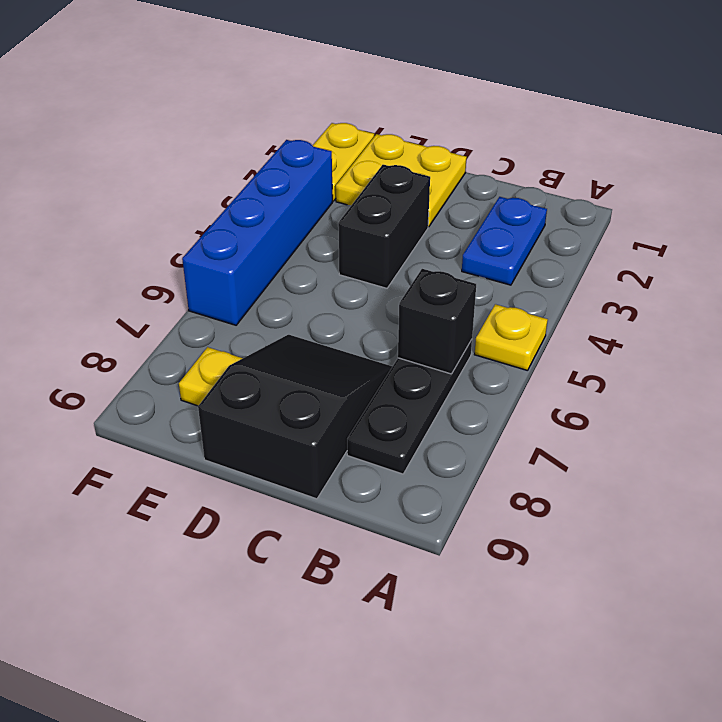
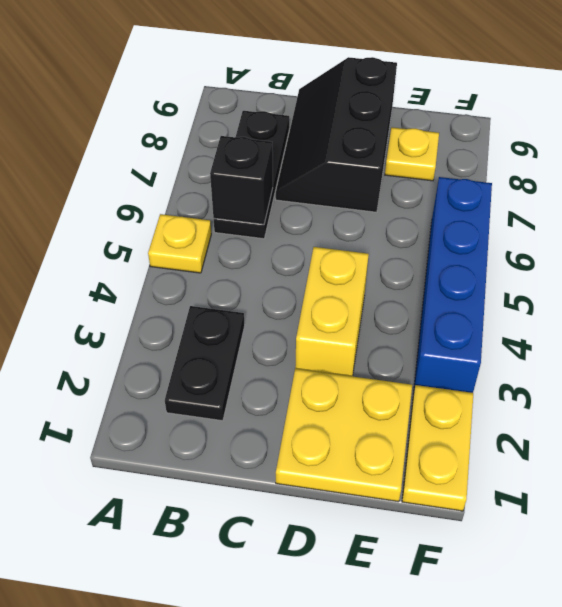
blue 1x2 plate [462,197,547,285] -> black 1x2 plate [165,306,245,421]
black 2x3 slope [198,335,392,499] -> black 2x3 slope turned to [276,57,397,212]
black 1x2 brick [338,165,430,288] -> yellow 1x2 brick [295,247,369,376]

